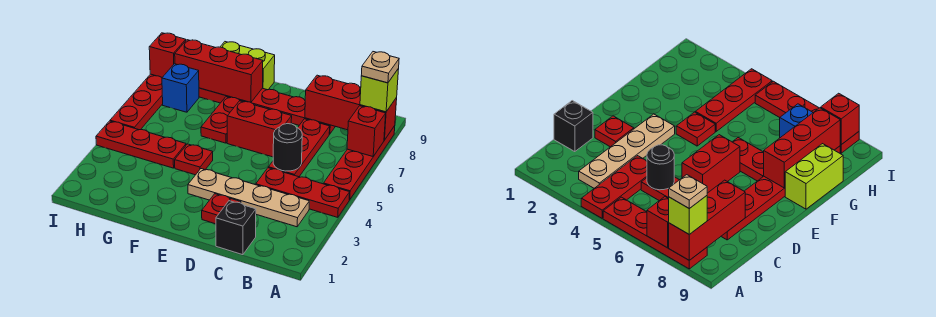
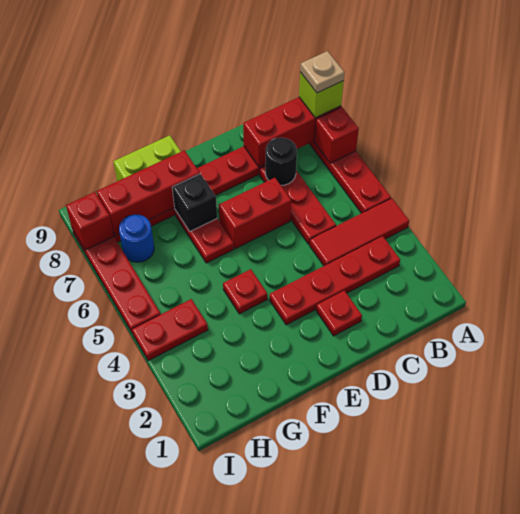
red 1x3 plate [256,168,350,217] -> red 1x3 tile [310,198,409,266]
tan 1x4 plate [188,169,309,227] -> red 1x4 plate [270,236,400,325]
black 1x1 brick [216,201,256,255] -> black 1x1 brick moved to [172,174,217,231]
black 1x1 round brick [273,124,302,171] -> black 1x1 round brick moved to [265,138,297,185]
red 1x3 plate [96,121,186,168] -> red 1x2 plate [132,299,208,361]
blue 1x1 brick [162,64,199,112] -> blue 1x1 round brick [119,214,154,262]

